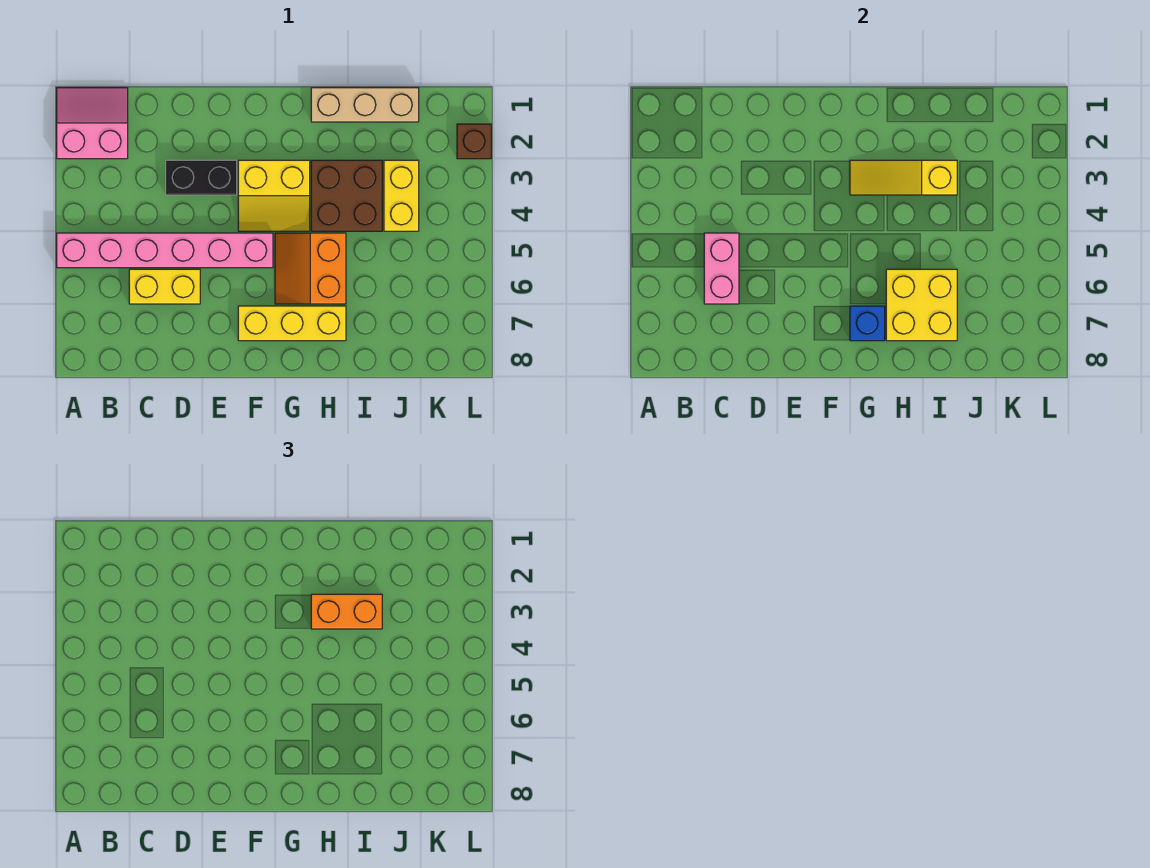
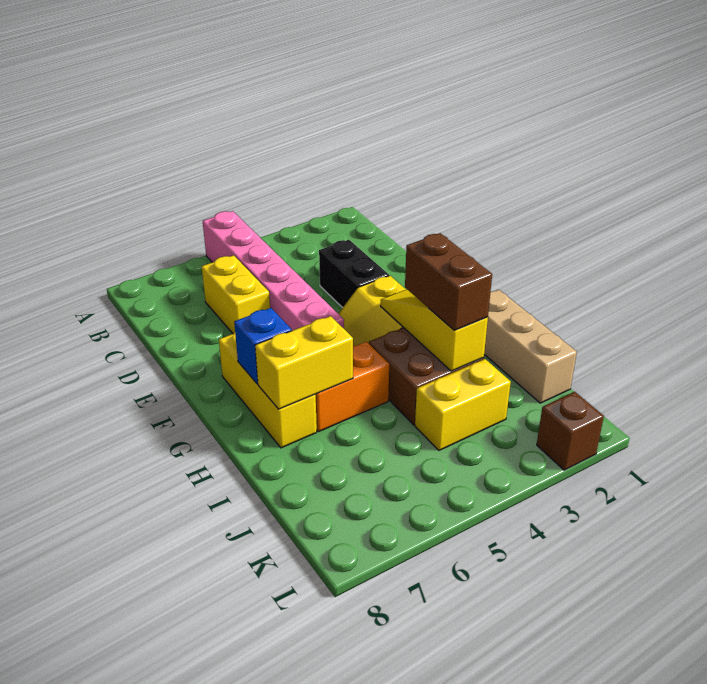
pink 2x2 slope [57,88,128,159] -> none
pink 1x2 brick [704,233,739,304] -> none
orange 1x2 brick [311,594,382,629] -> brown 1x2 brick [405,233,492,330]
yellow 2x2 brick [886,269,957,341] -> yellow 1x2 brick [255,316,353,409]

